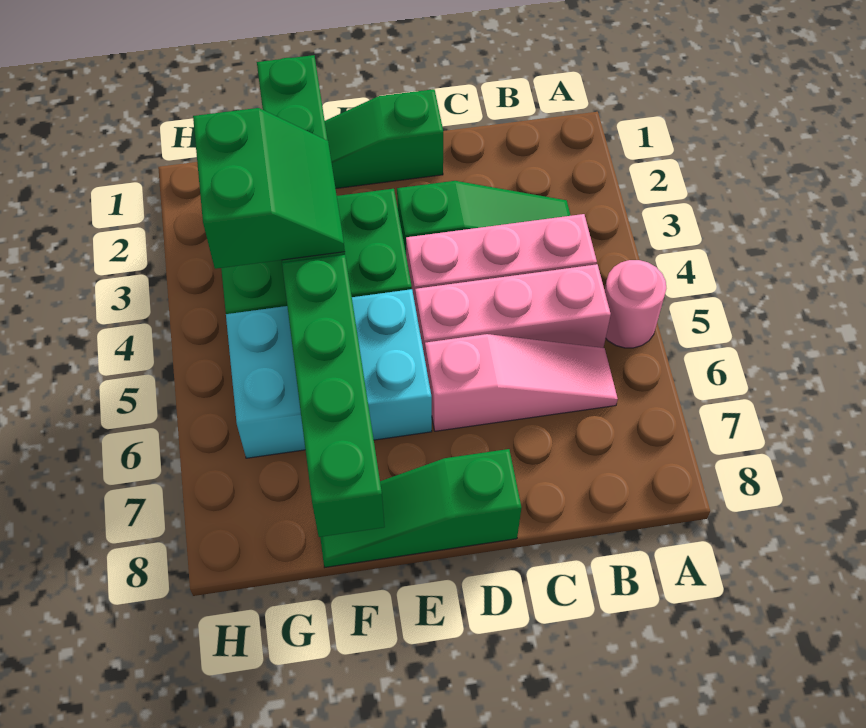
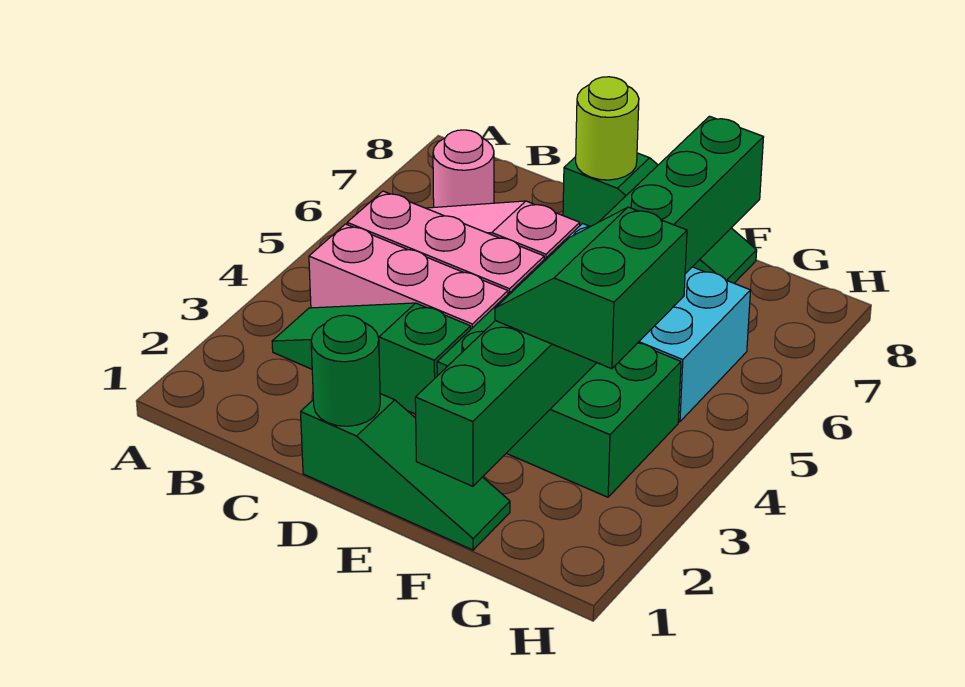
pink 1x1 round brick [605,260,666,348] -> pink 1x1 round brick moved to [433,130,494,207]
none -> green 1x1 round brick [311,315,380,426]
none -> lime 1x1 round brick [576,77,639,180]

